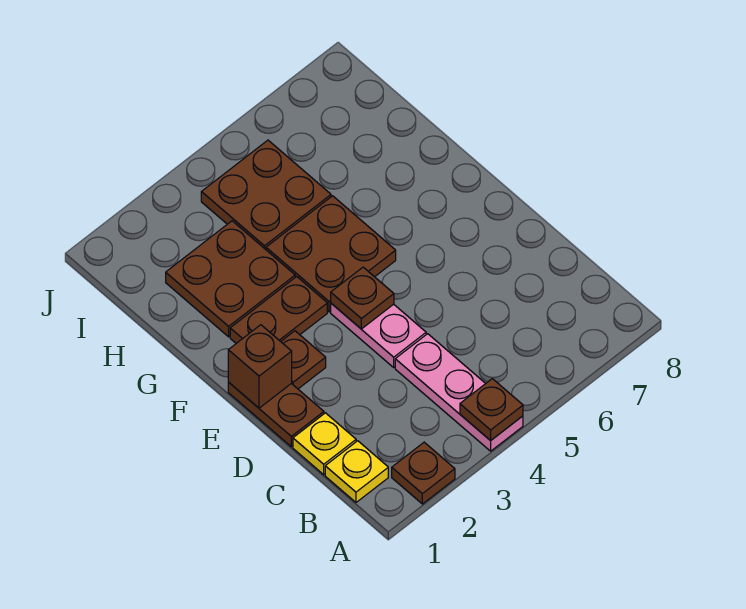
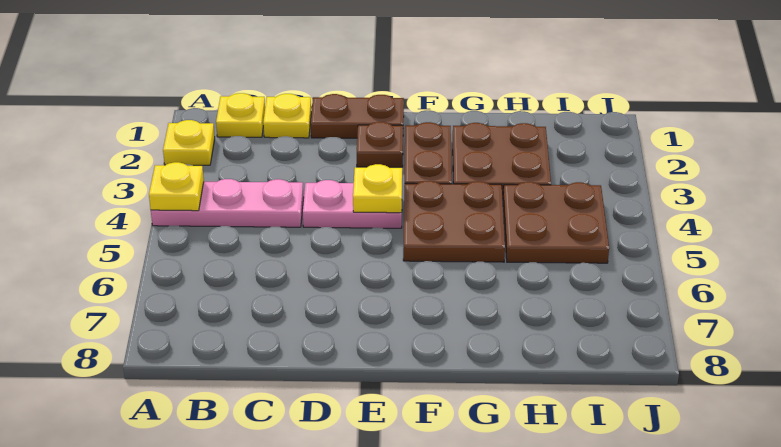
brown 1x1 plate [392,442,455,504] -> yellow 1x1 plate [163,120,215,165]
brown 1x1 plate [460,379,523,441] -> yellow 1x1 plate [149,162,204,211]
brown 1x1 brick [228,325,292,408] -> none
brown 1x1 plate [331,267,394,329] -> yellow 1x1 plate [353,164,402,213]

